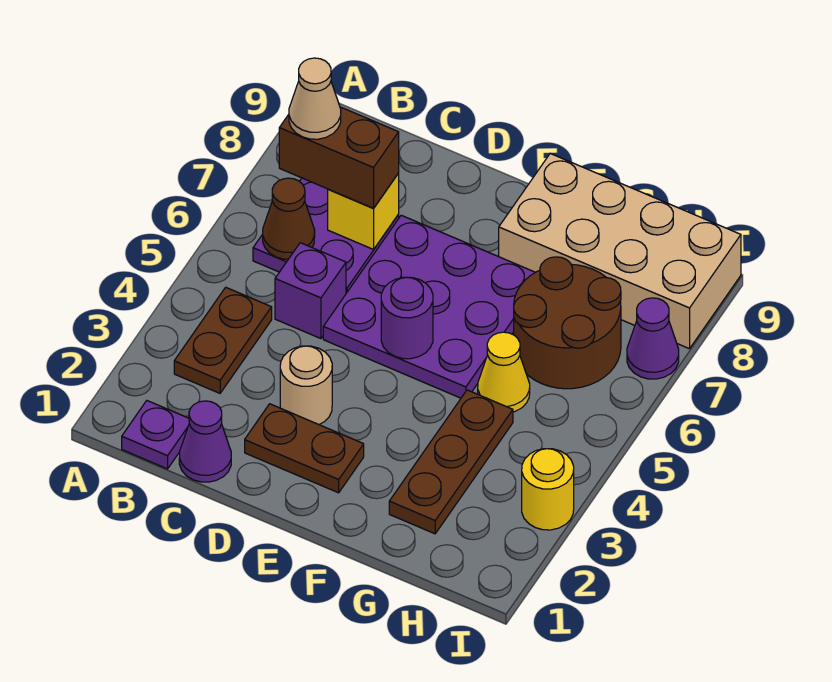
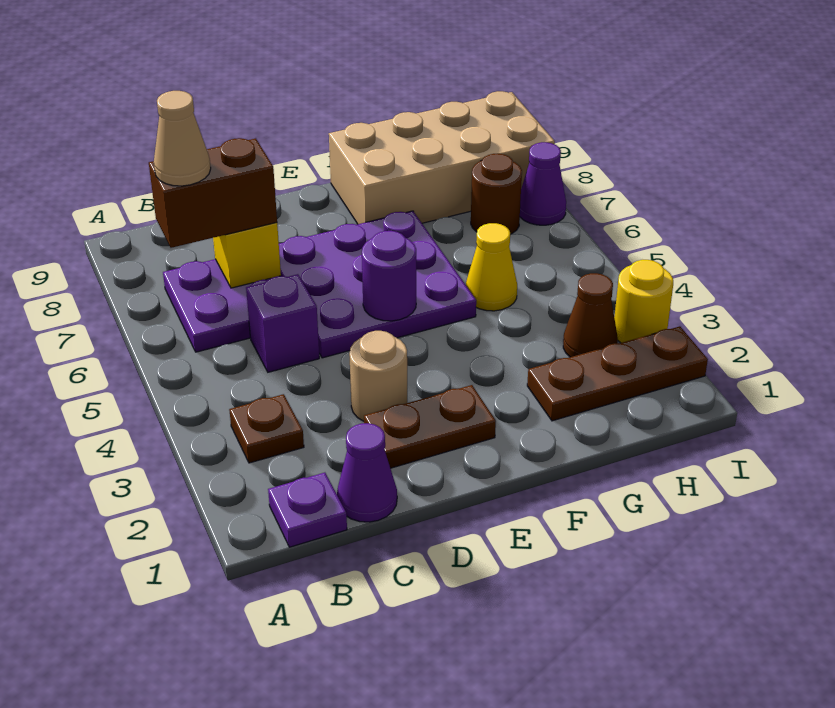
brown 1x2 plate [174,287,272,393] -> brown 1x1 plate [229,394,304,463]
brown 1x1 cone [263,178,315,259] -> brown 1x1 cone moved to [563,273,618,357]
brown 1x3 plate [389,390,513,534] -> brown 1x3 plate turned to [527,326,708,421]
brown 2x2 round brick [514,257,621,389] -> brown 1x1 round brick [471,154,522,234]

